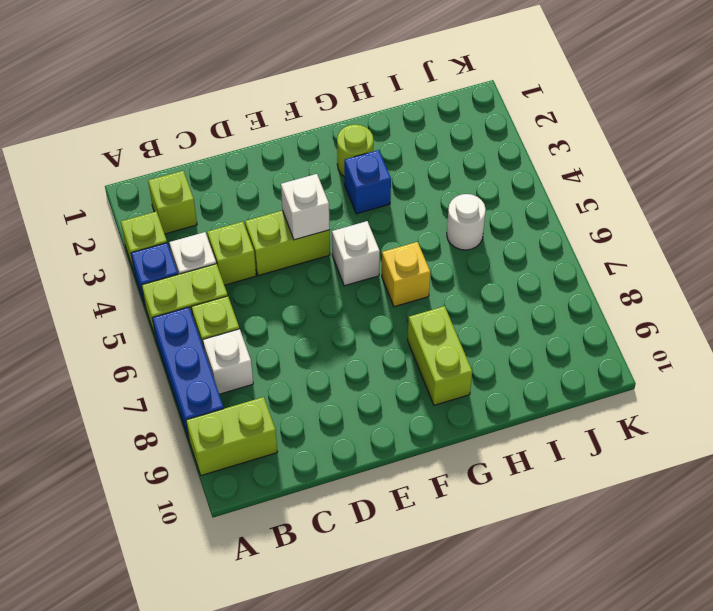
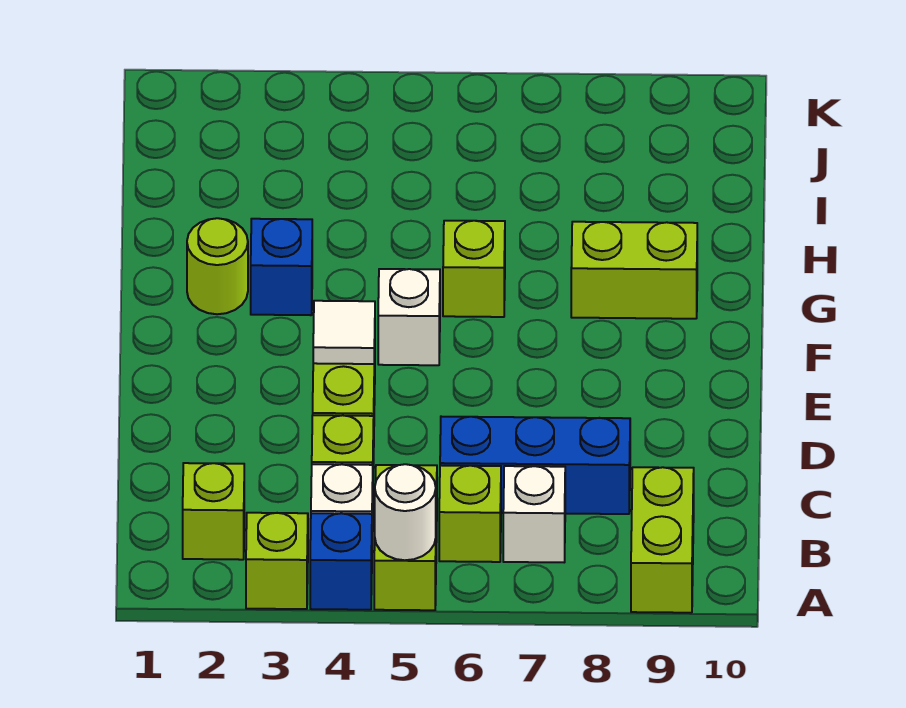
blue 1x3 brick [152,307,224,439] -> blue 1x3 brick moved to [440,417,630,514]
white 1x1 brick [281,174,330,240] -> white 1x1 tile [313,301,375,364]
yellow 1x1 brick [382,242,430,307] -> lime 1x1 brick [443,221,505,317]
white 1x1 round brick [447,194,486,250] -> white 1x1 round brick moved to [375,464,436,560]

